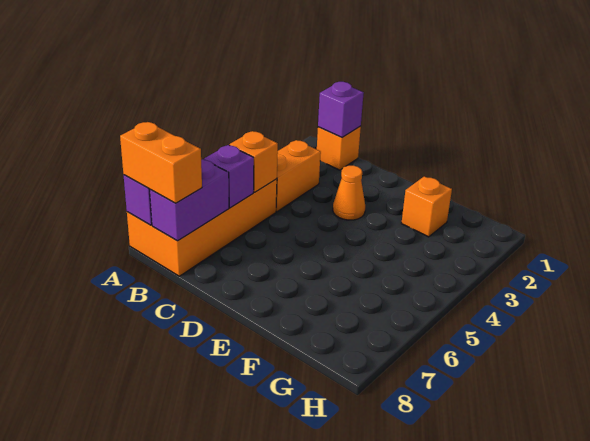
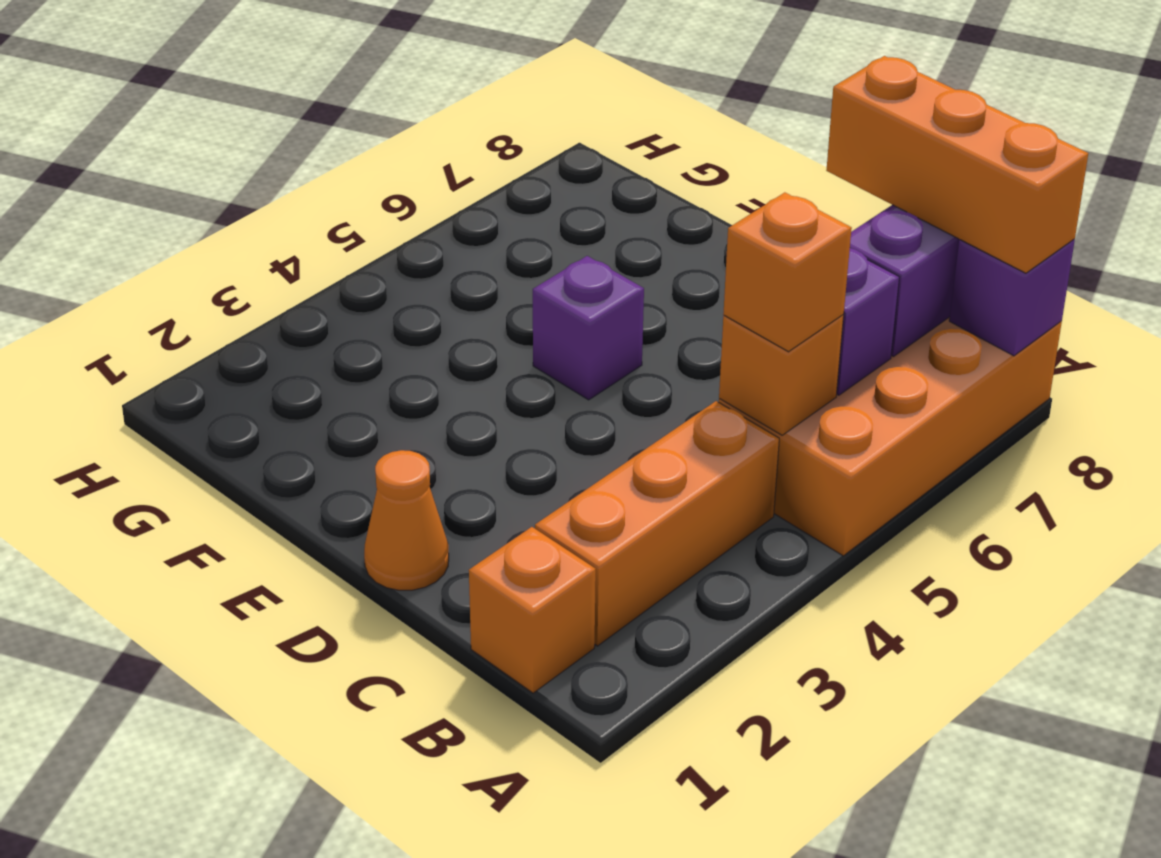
orange 1x2 brick [120,122,202,203] -> orange 1x3 brick [826,56,1088,273]
purple 1x1 brick [318,82,364,137] -> purple 1x1 brick moved to [533,256,644,400]
orange 1x2 brick [276,140,321,212] -> orange 1x3 brick [535,401,779,646]
orange 1x1 cone [333,165,365,220] -> orange 1x1 cone moved to [364,450,449,590]
orange 1x1 brick [401,176,452,237] -> orange 1x1 brick moved to [723,192,852,352]

